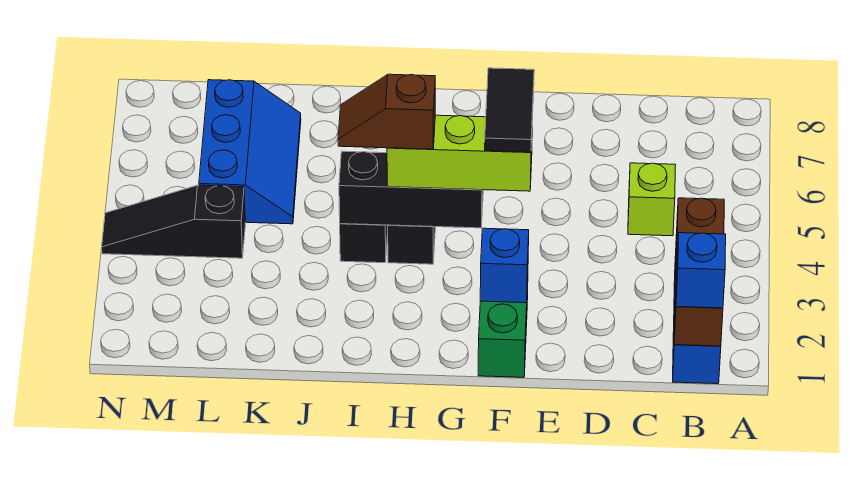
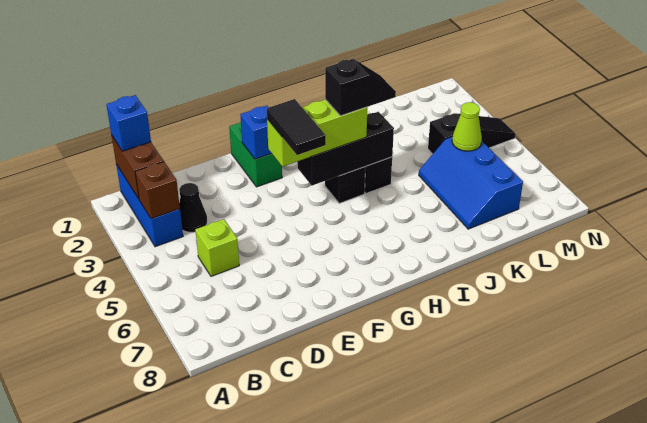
none -> black 1x1 cone [179,183,207,232]
brown 1x2 slope [338,74,435,149] -> black 1x2 slope [325,59,396,116]
none -> lime 1x1 cone [452,102,482,151]

